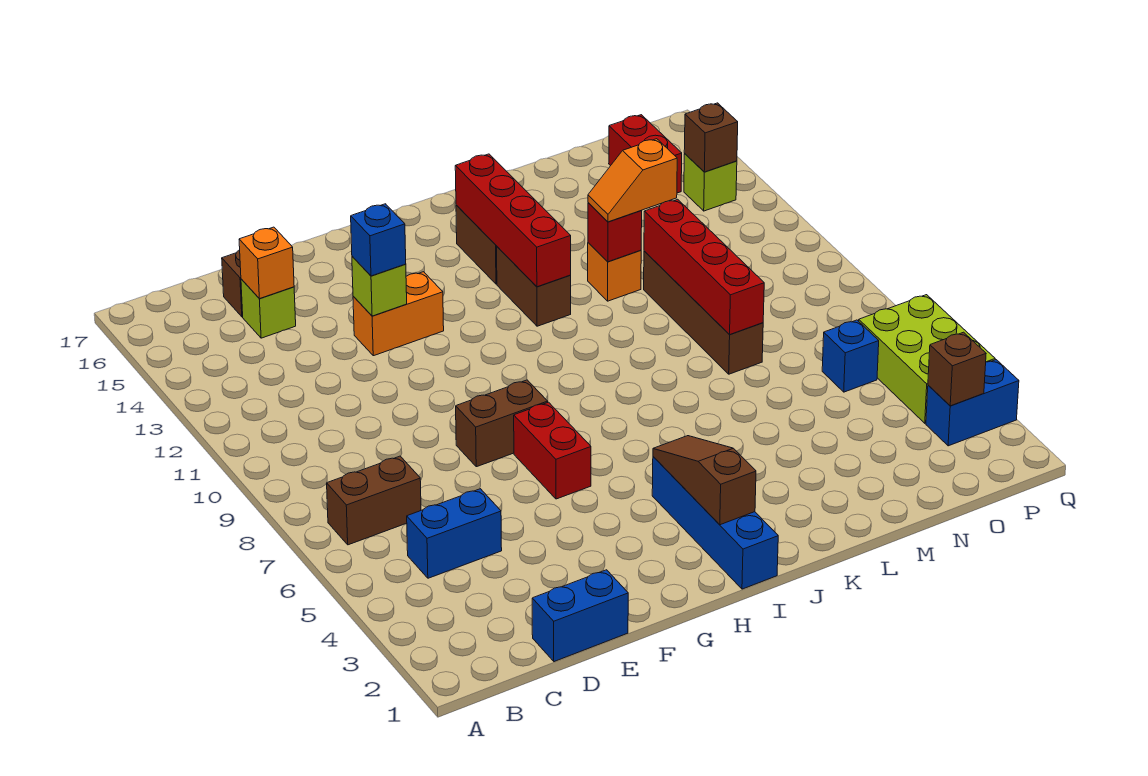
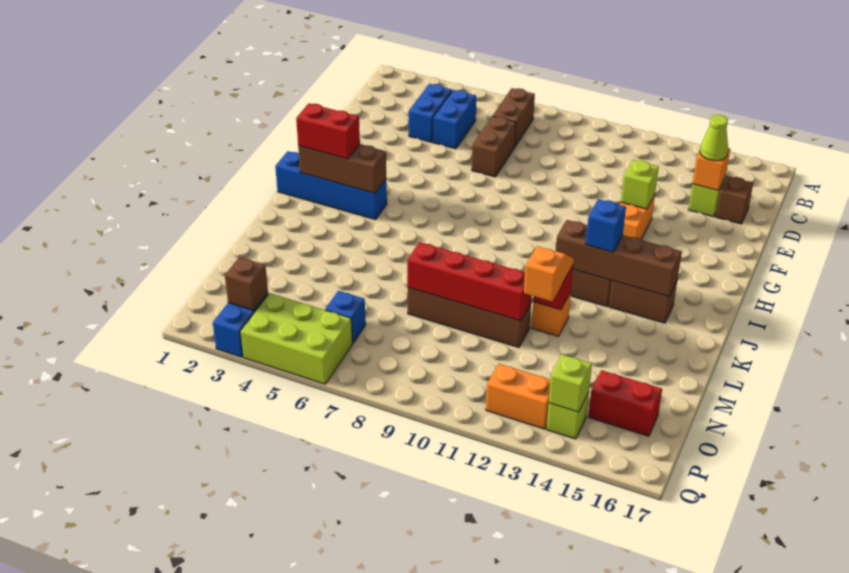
blue 1x2 brick [532,570,628,662] -> blue 1x2 brick moved to [409,84,452,142]
none -> lime 1x1 cone [700,115,728,161]
brown 1x2 brick [456,380,548,467] -> brown 1x2 brick moved to [472,116,516,177]
blue 1x1 brick [351,204,406,276] -> blue 1x1 brick moved to [586,199,626,252]
red 1x2 brick [514,402,591,499] -> red 1x2 brick moved to [296,103,360,159]
brown 1x3 slope [653,436,756,525] -> brown 1x3 brick [298,144,386,193]
red 1x4 brick [455,154,571,287] -> brown 1x4 brick [556,220,682,296]
none -> orange 1x2 brick [486,364,551,429]
brown 1x1 brick [684,103,738,172] -> lime 1x1 brick [549,355,592,412]

